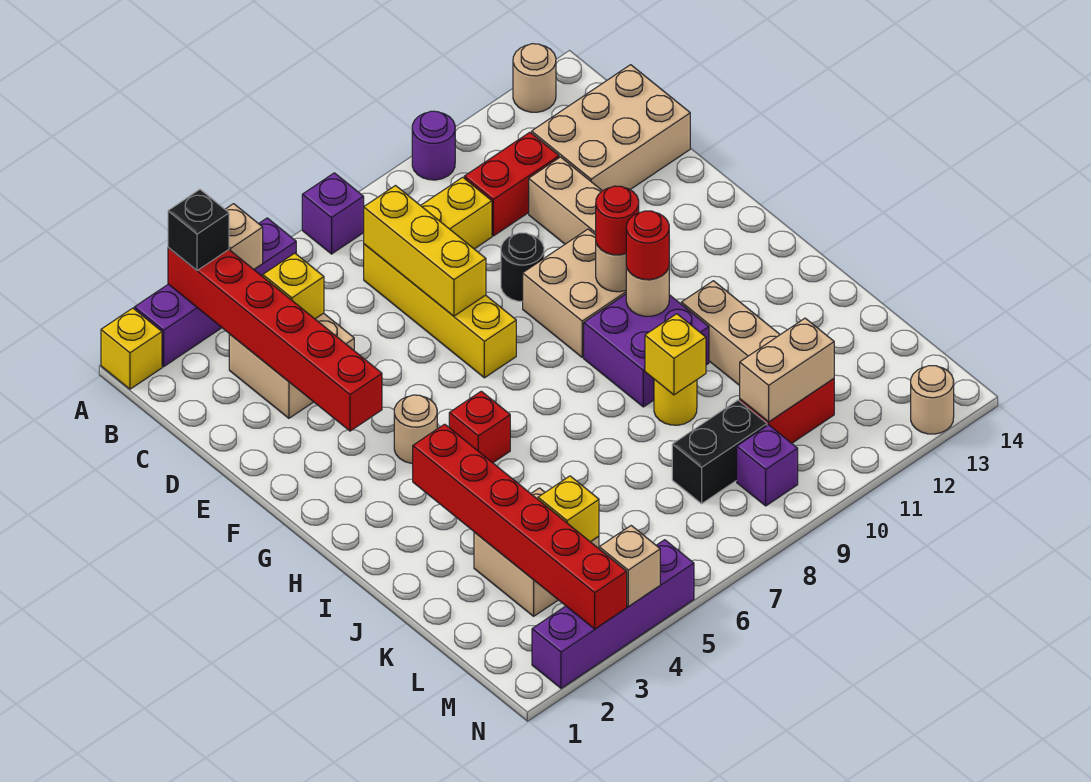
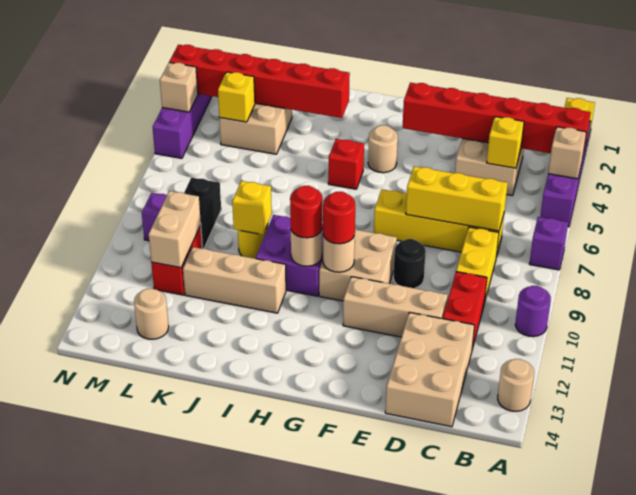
black 1x1 brick [168,190,229,270] -> none
tan 1x1 round brick [911,366,954,434] -> tan 1x1 round brick moved to [134,289,169,339]

